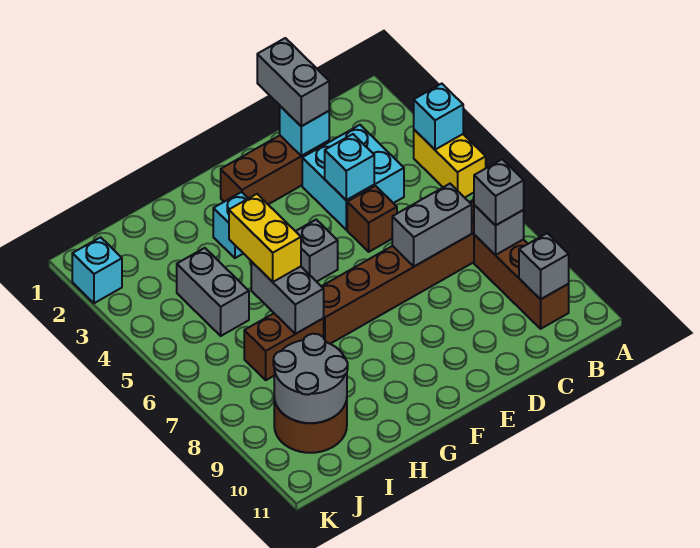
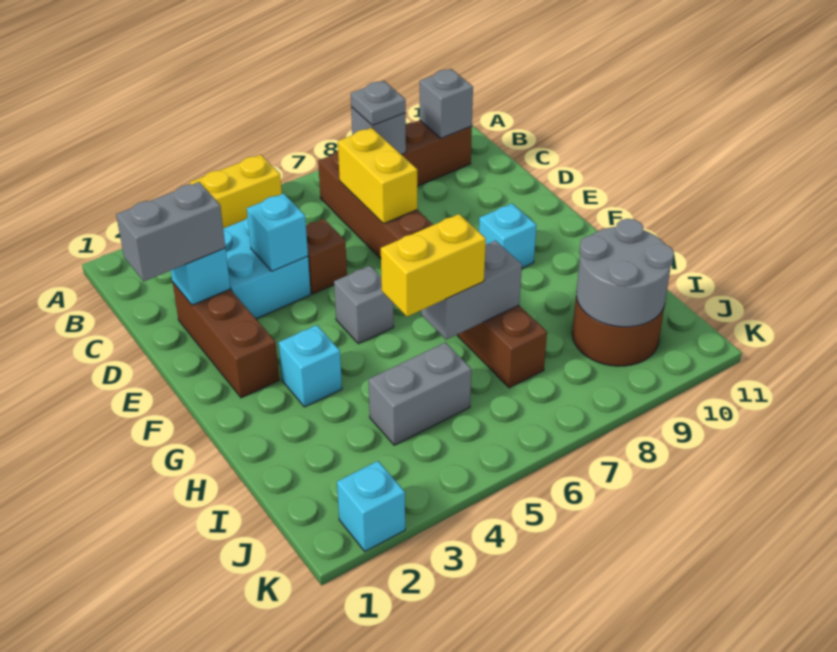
cyan 1x1 brick [414,84,463,150] -> cyan 1x1 brick moved to [479,204,536,268]
grey 1x1 brick [474,159,524,226] -> grey 1x1 plate [351,81,406,125]
grey 1x2 brick [392,184,472,266] -> yellow 1x2 brick [338,128,417,223]

